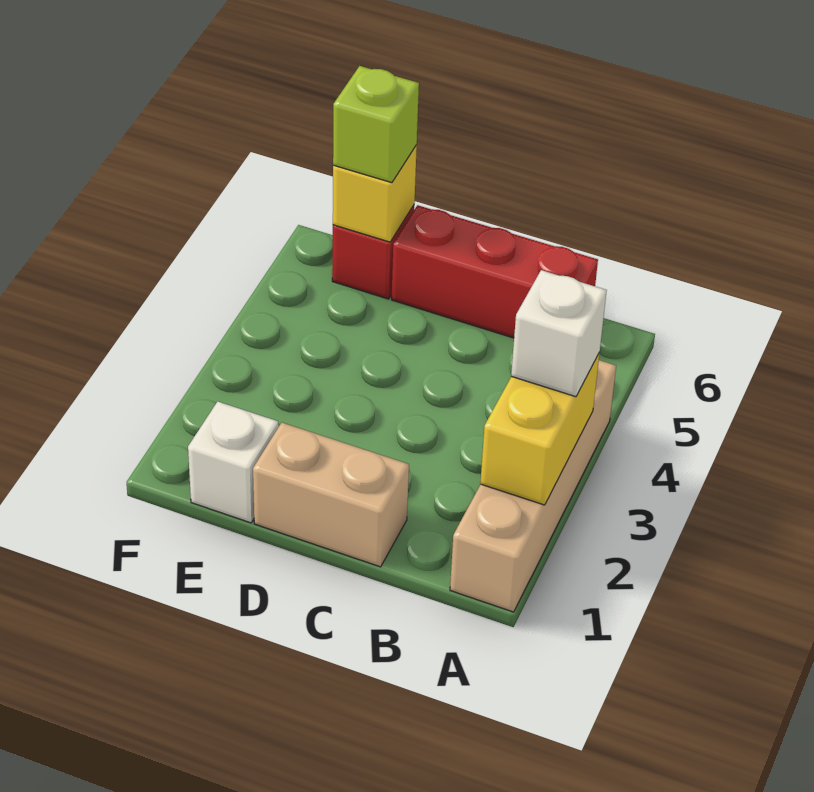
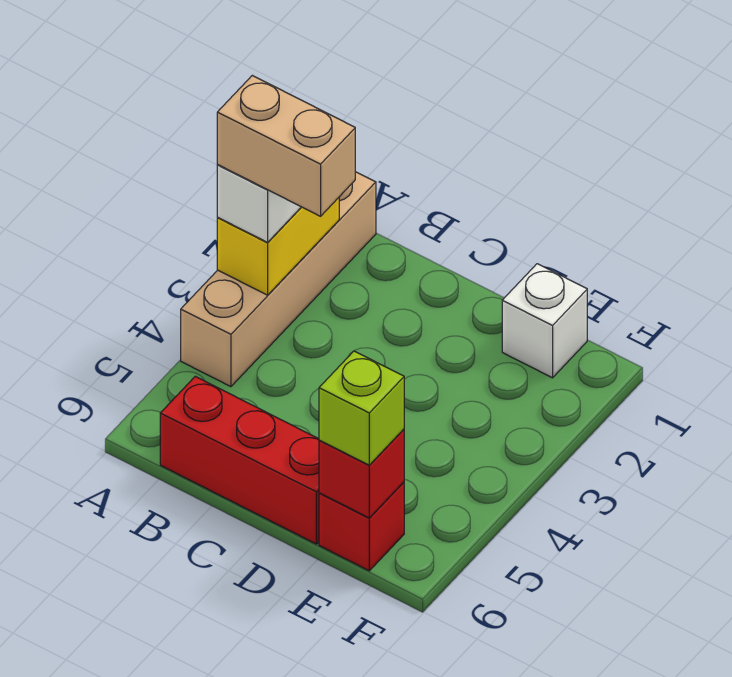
tan 1x2 brick [253,423,409,567] -> tan 1x2 brick moved to [217,75,355,216]
yellow 1x1 brick [333,145,417,242] -> red 1x1 brick [319,429,404,518]

